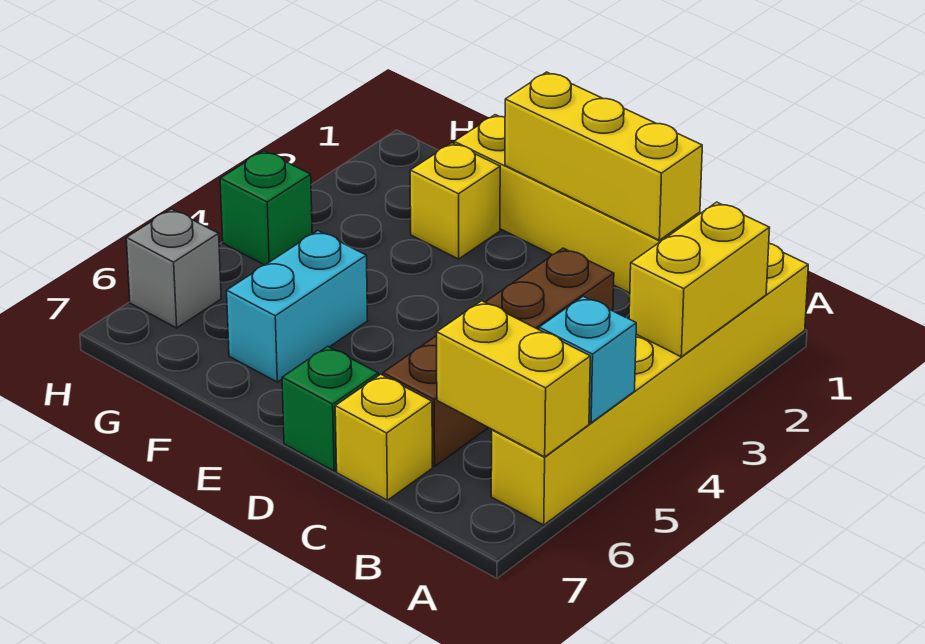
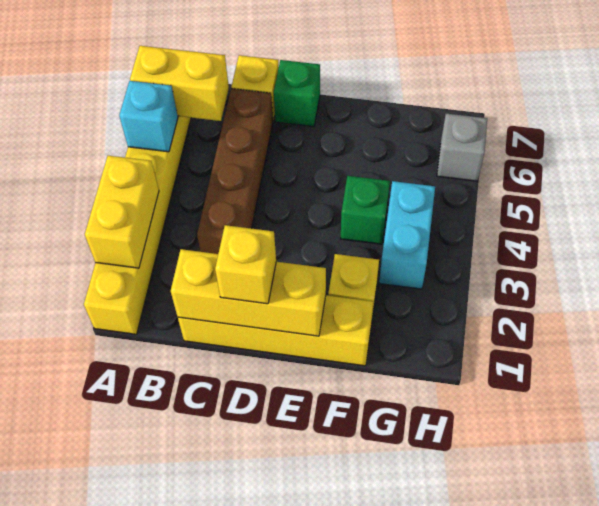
none -> yellow 1x1 brick [215,225,276,304]
cyan 1x2 brick [227,231,368,382] -> cyan 1x2 brick moved to [379,181,435,289]
green 1x1 brick [220,151,312,265] -> green 1x1 brick moved to [341,176,390,244]

